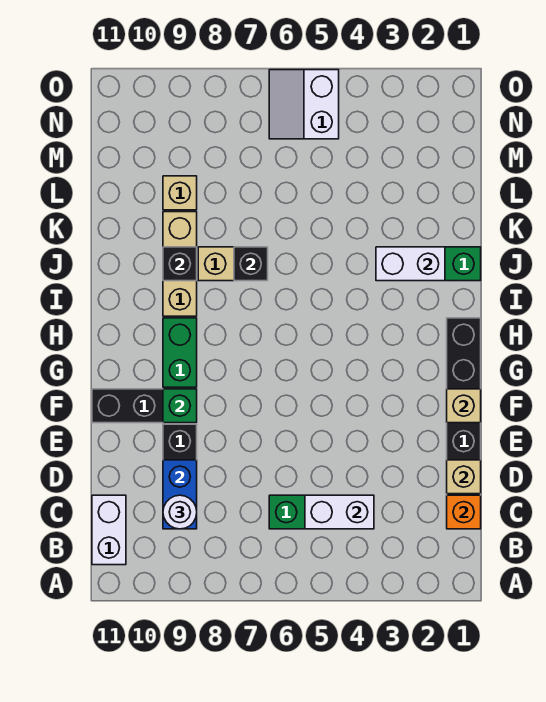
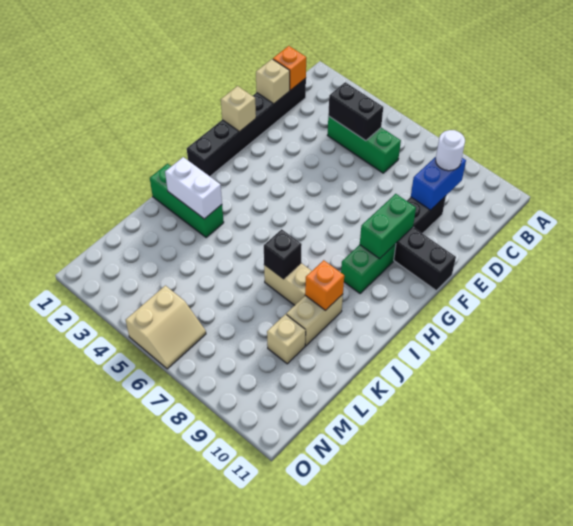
white 1x2 brick [92,495,126,565] -> none
white 1x2 brick [305,495,374,529] -> black 1x2 brick [328,82,383,141]
green 1x1 brick [163,389,197,423] -> green 1x2 brick [360,194,416,259]
tan 1x3 brick [163,212,197,316] -> tan 1x2 brick [286,294,343,346]
black 1x1 brick [163,247,197,281] -> orange 1x1 brick [305,260,344,311]
white 2x2 slope [269,70,339,139] -> tan 2x2 slope [126,286,206,369]

